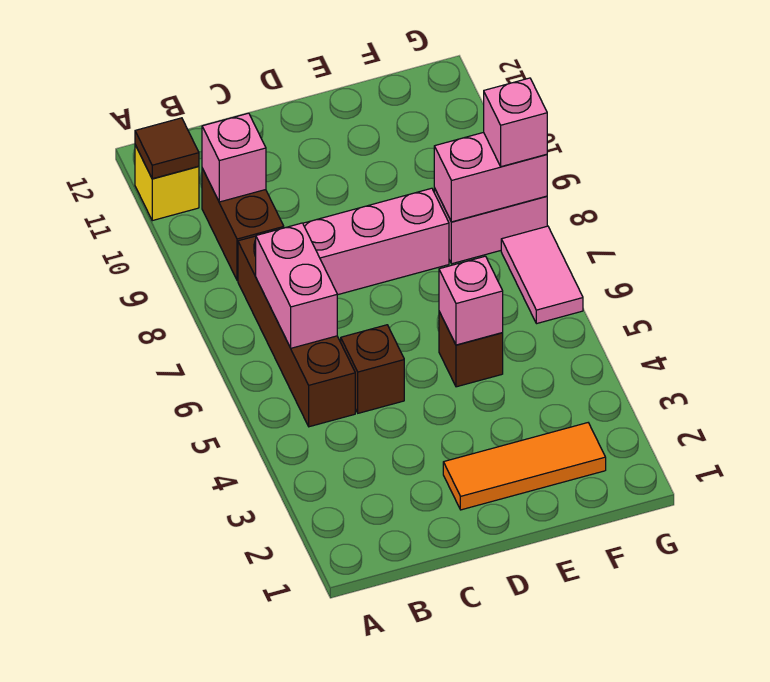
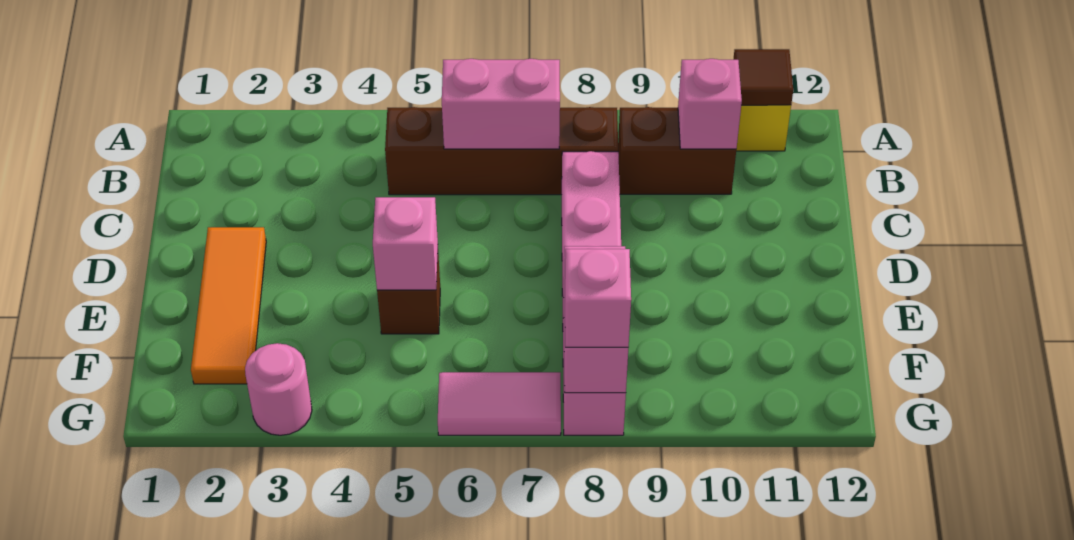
brown 1x1 brick [341,325,404,413] -> none
none -> pink 1x1 round brick [245,343,312,435]

